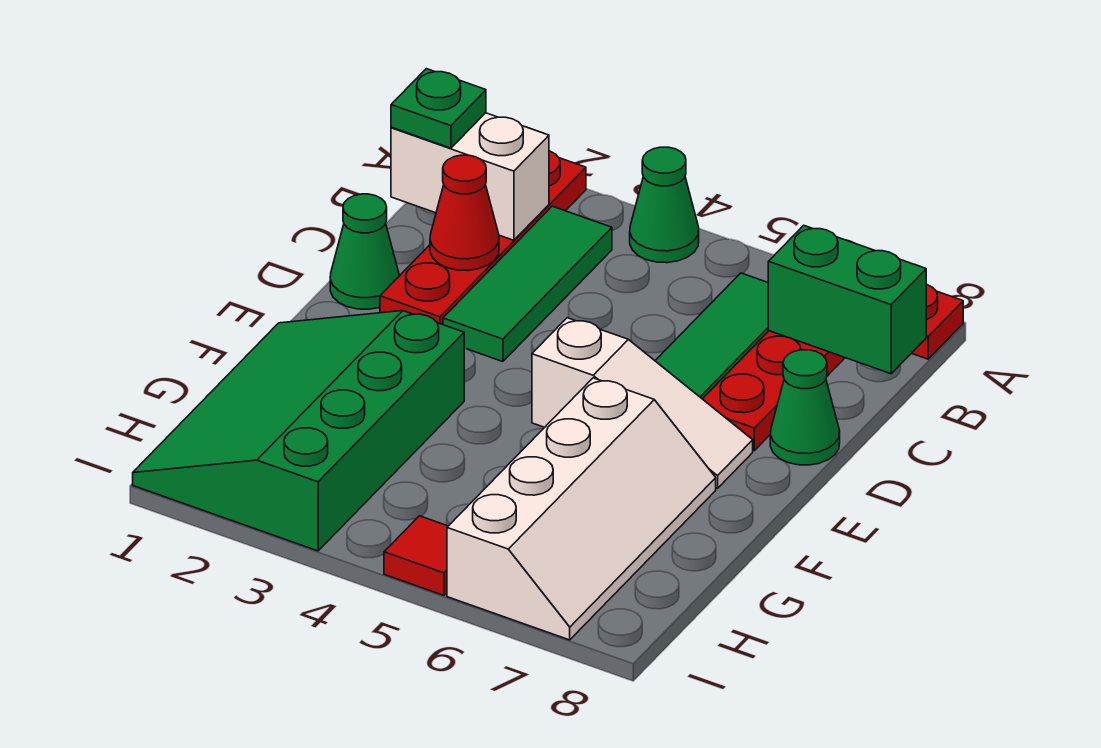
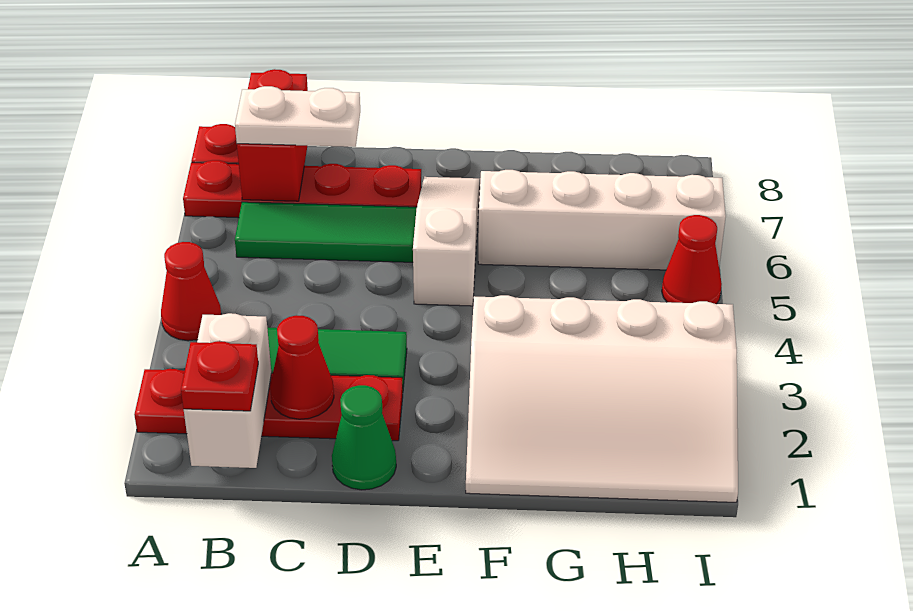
green 1x1 cone [630,147,699,263] -> red 1x1 cone [161,242,221,341]
green 1x1 plate [391,69,486,148] -> red 1x1 plate [181,341,258,411]
green 1x2 brick [768,225,926,374] -> red 1x2 brick [237,69,308,201]
none -> white 1x2 plate [235,86,360,147]
green 1x1 cone [770,350,840,465] -> none
green 3x4 slope [133,311,464,551] -> white 3x4 slope [466,295,738,502]
red 1x1 tile [384,516,448,595] -> red 1x1 cone [662,215,722,304]

